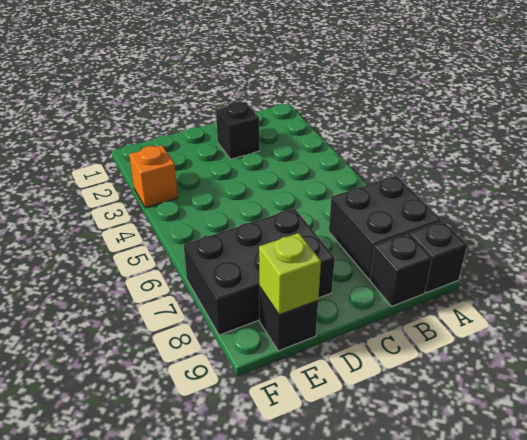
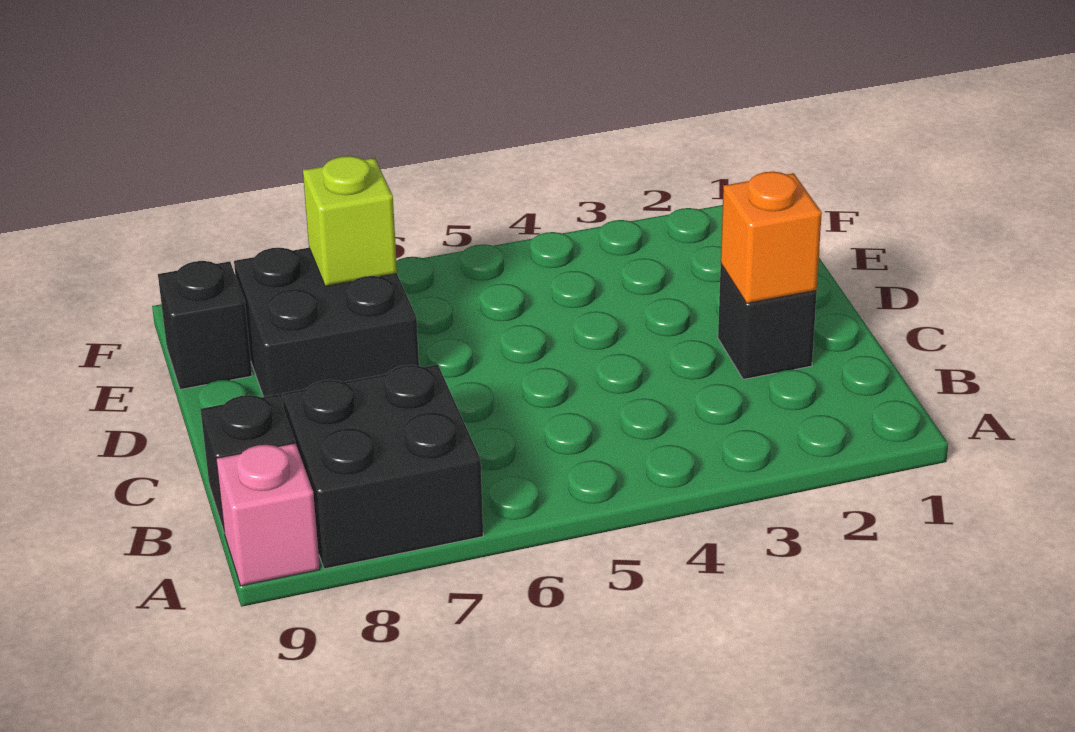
black 1x1 brick [410,221,467,293] -> pink 1x1 brick [216,443,320,586]
black 2x3 brick [184,208,335,335] -> black 2x2 brick [234,248,419,406]
lime 1x1 brick [259,233,321,315] -> lime 1x1 brick moved to [303,156,397,286]
orange 1x1 brick [129,145,178,208] -> orange 1x1 brick moved to [721,172,822,303]

